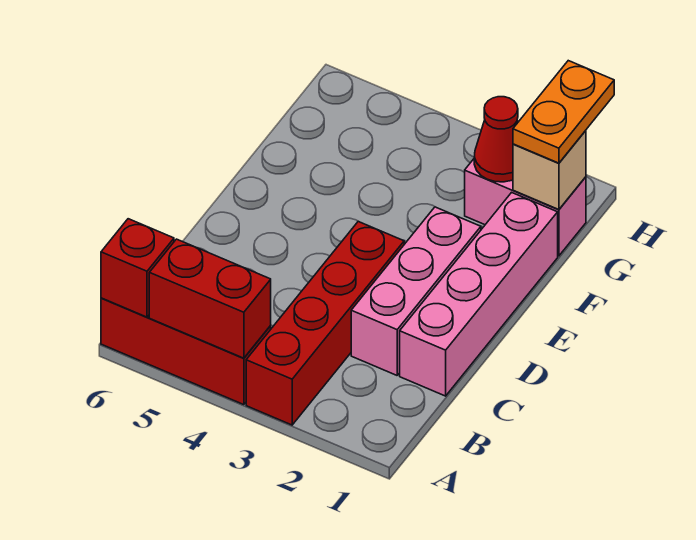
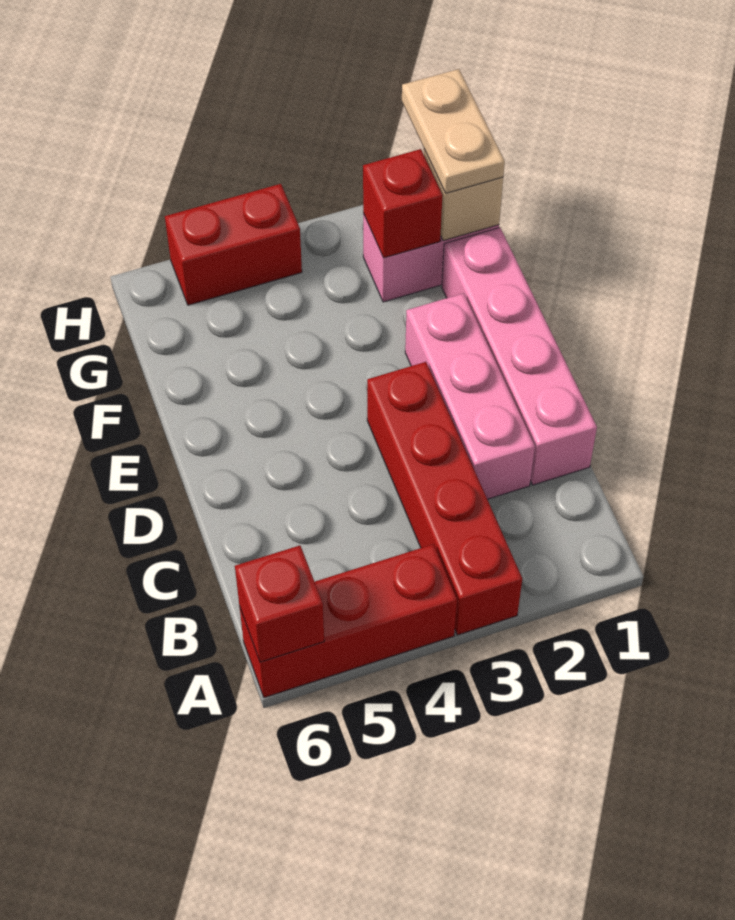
red 1x2 brick [149,239,271,358] -> red 1x2 brick moved to [165,184,302,305]
orange 1x2 plate [513,61,614,163] -> tan 1x2 plate [402,69,505,193]
red 1x1 cone [474,97,518,182] -> red 1x1 brick [363,149,443,258]

